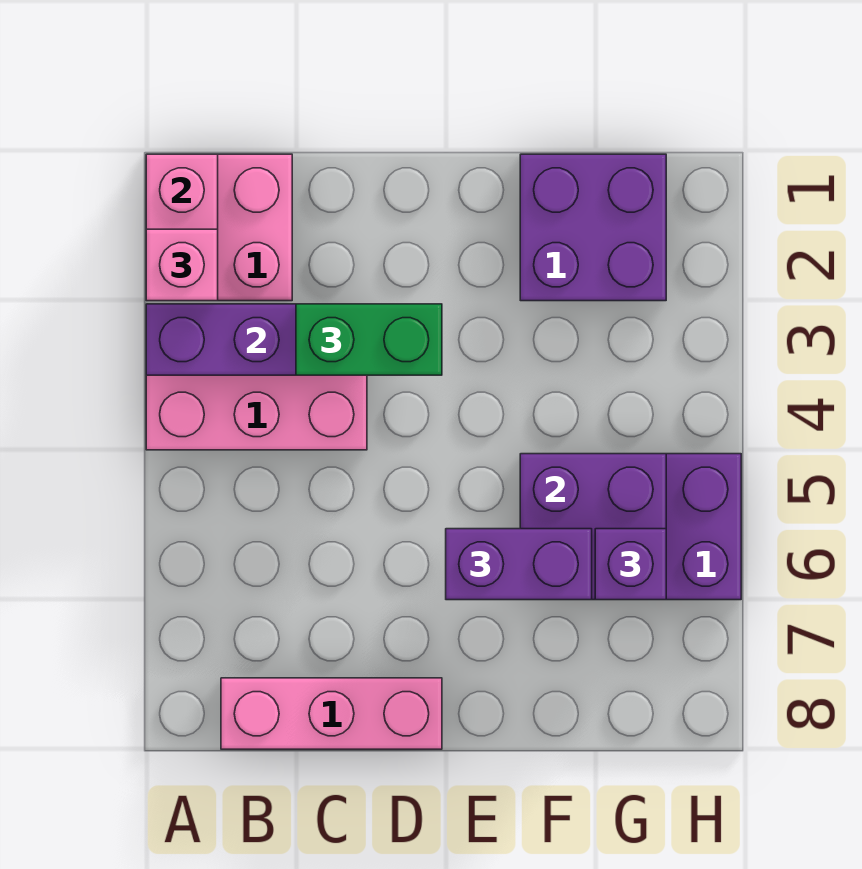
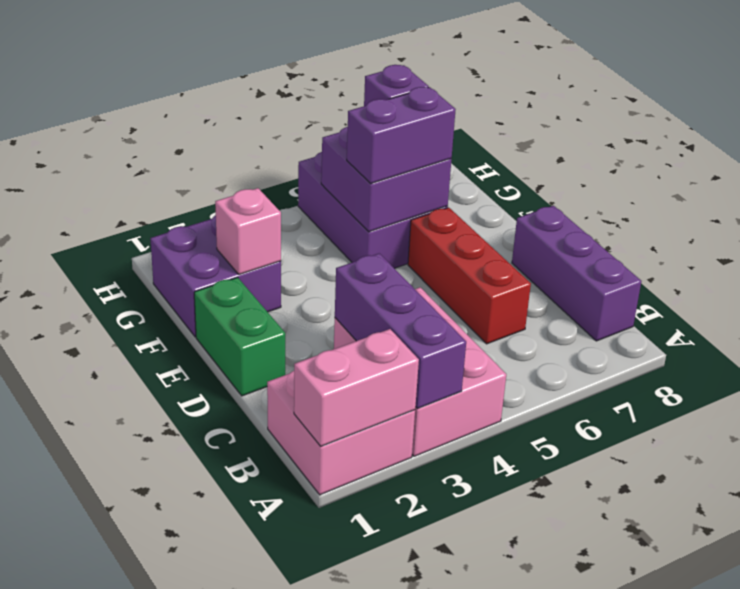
pink 1x1 brick [146,229,218,301] -> pink 1x1 brick moved to [215,188,281,275]
pink 1x3 brick [221,678,442,749] -> purple 1x3 brick [512,206,641,341]
green 1x2 brick [296,304,442,375] -> green 1x2 brick moved to [194,277,285,396]
none -> red 1x3 brick [408,208,531,344]
purple 1x2 brick [446,529,592,600] -> purple 1x2 brick turned to [347,87,456,184]

